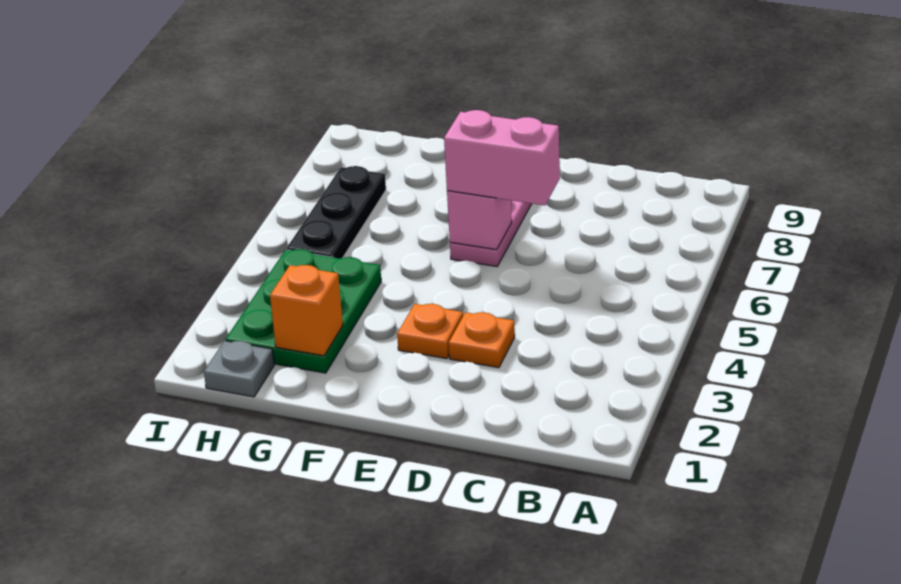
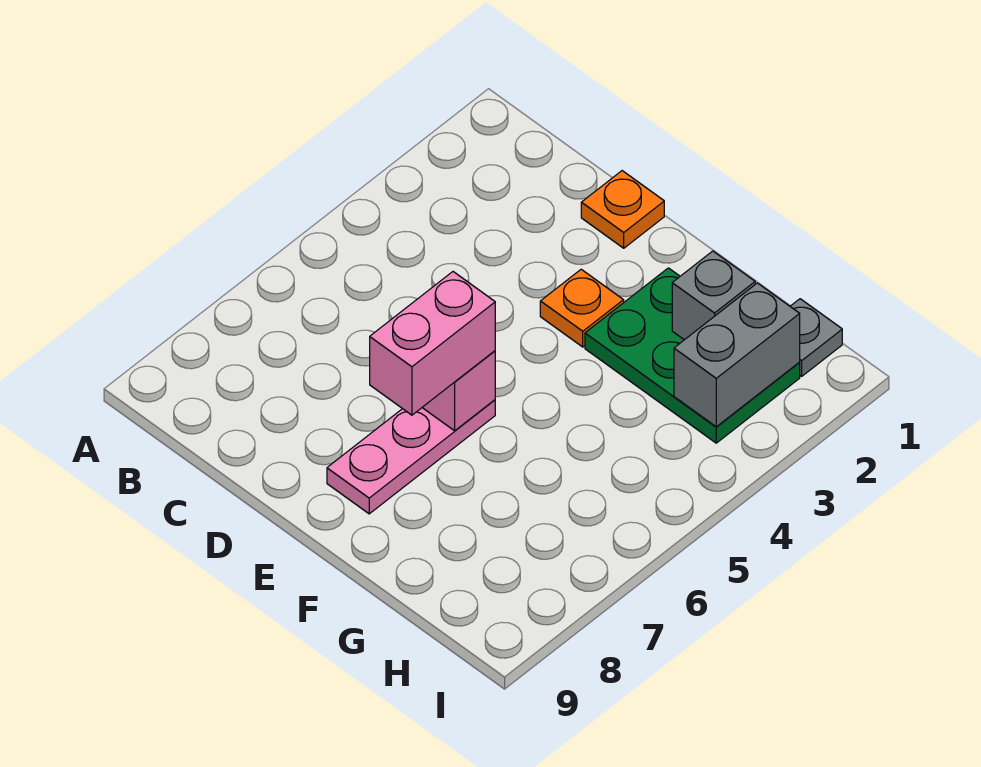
orange 1x1 plate [449,312,515,368] -> orange 1x1 plate moved to [581,171,664,248]
pink 1x2 brick [444,110,560,205] -> pink 1x2 brick turned to [370,272,495,415]
green 2x3 plate [226,249,381,373] -> green 2x3 plate turned to [585,268,800,443]
orange 1x1 brick [270,265,343,356] -> grey 1x1 brick [672,251,755,340]
none -> grey 1x2 brick [674,283,800,427]
black 1x3 plate [287,166,386,258] -> none

